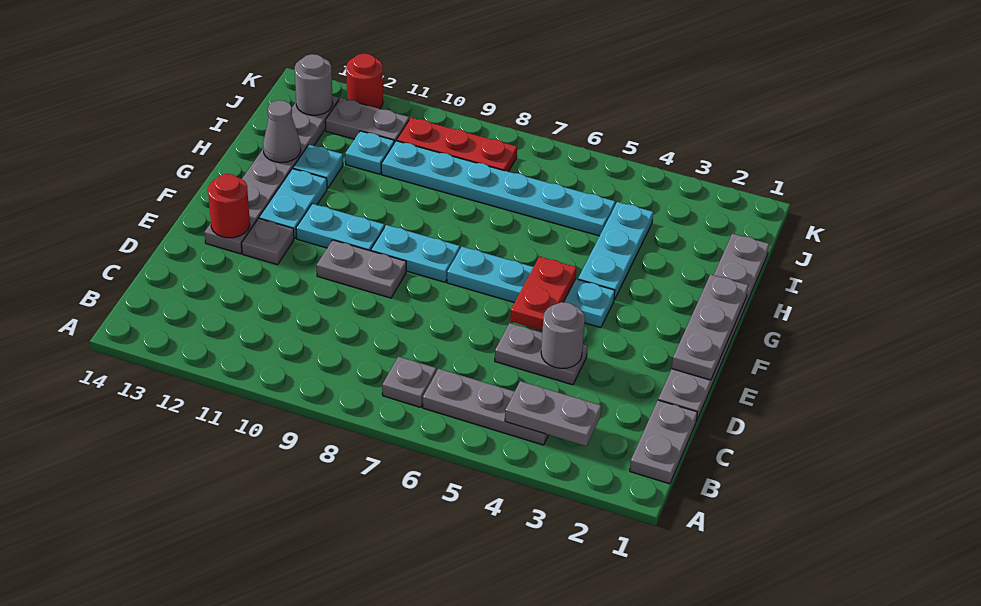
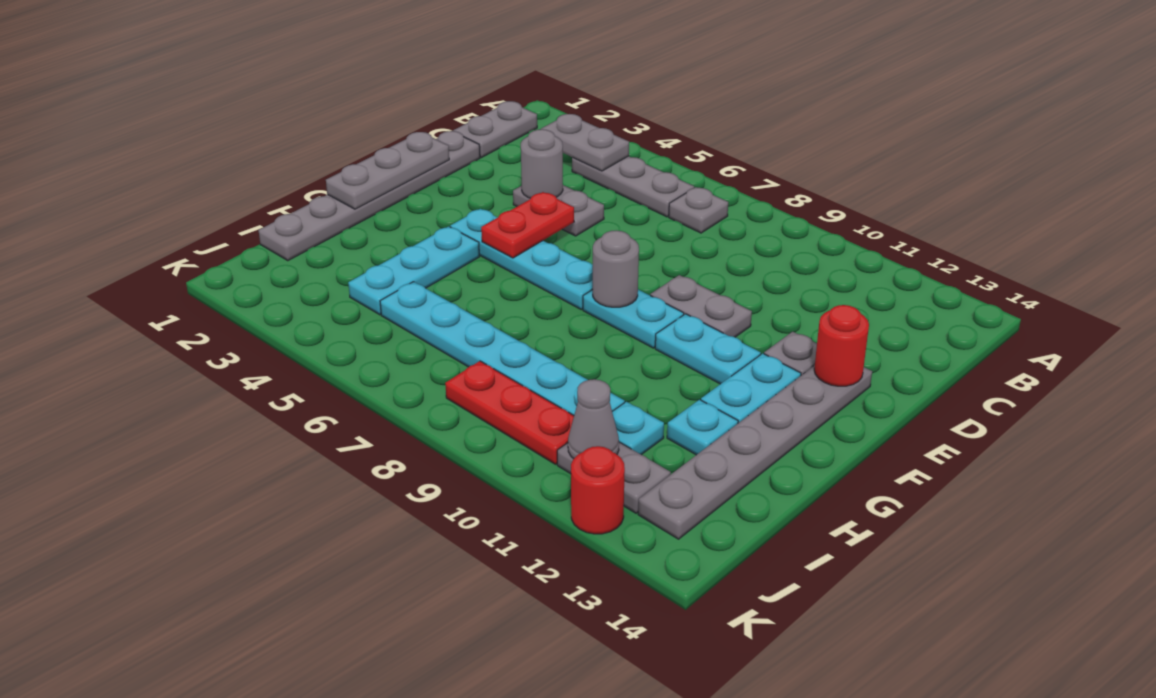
grey 1x1 cone [263,100,301,163] -> grey 1x1 cone moved to [568,379,619,459]
grey 1x1 round brick [295,54,333,115] -> grey 1x1 round brick moved to [593,230,639,307]

